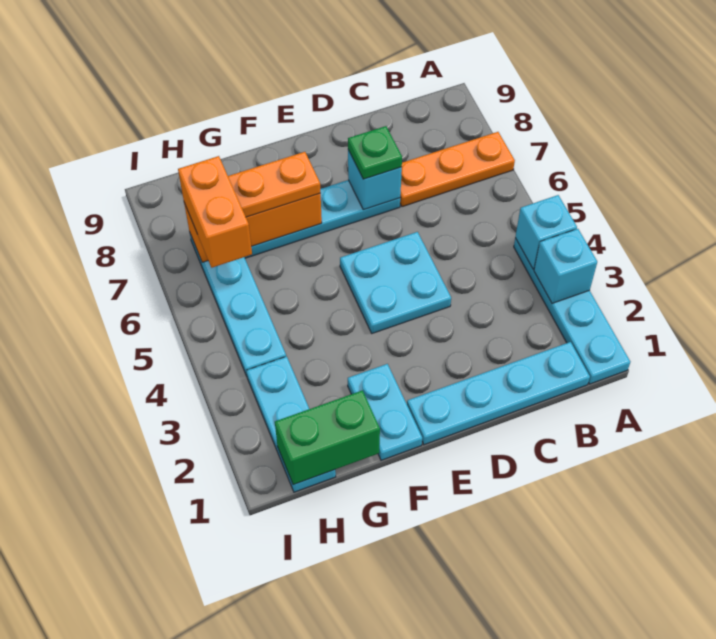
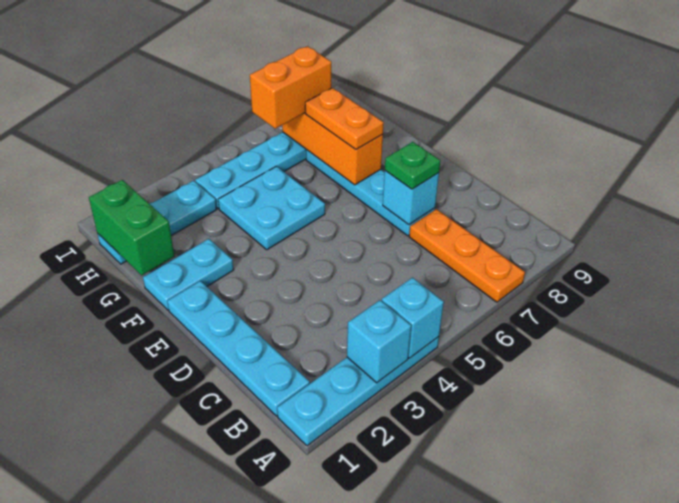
cyan 2x2 plate [340,232,451,333] -> cyan 2x2 plate moved to [218,166,325,250]

